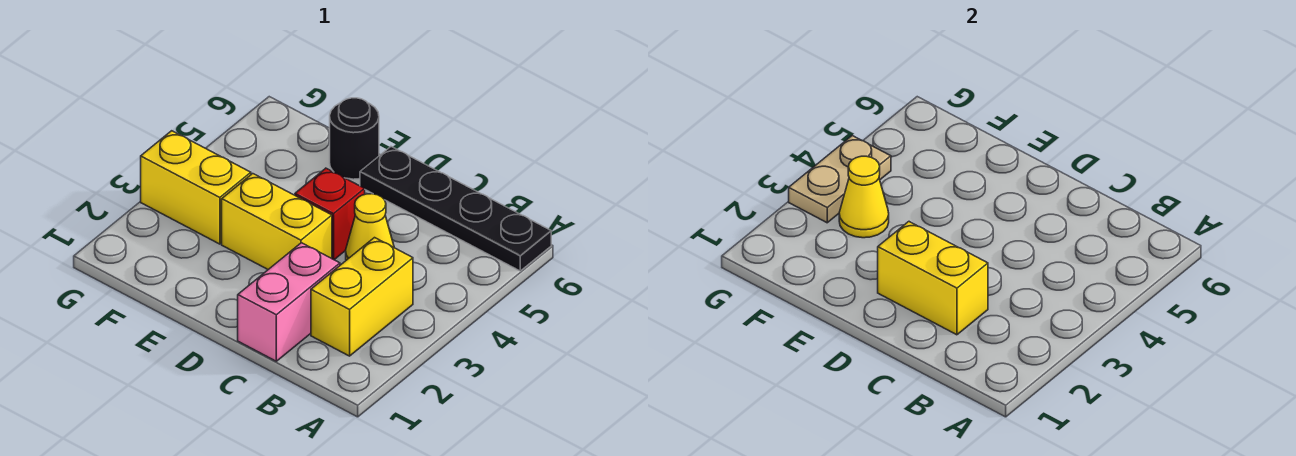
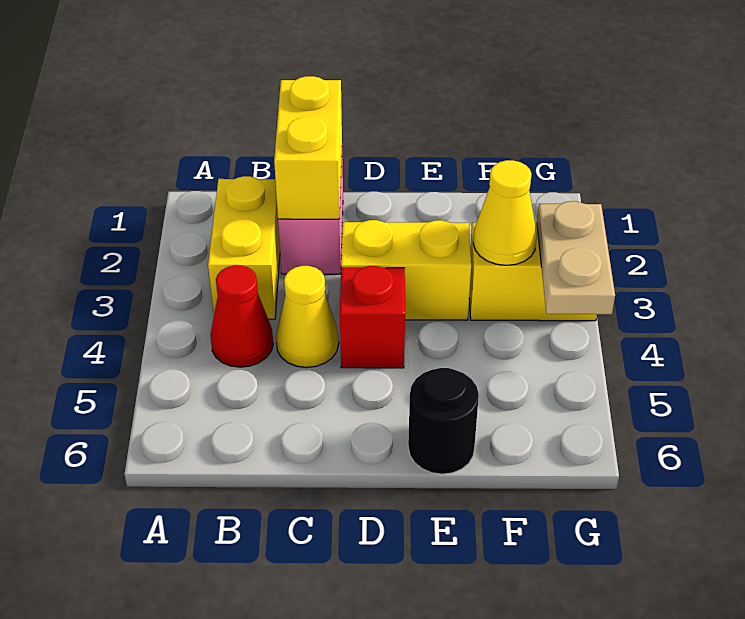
black 1x4 plate [360,147,551,271] -> none
none -> red 1x1 cone [210,265,273,367]
yellow 1x2 brick [878,222,988,335] -> yellow 1x2 brick turned to [274,76,342,219]

